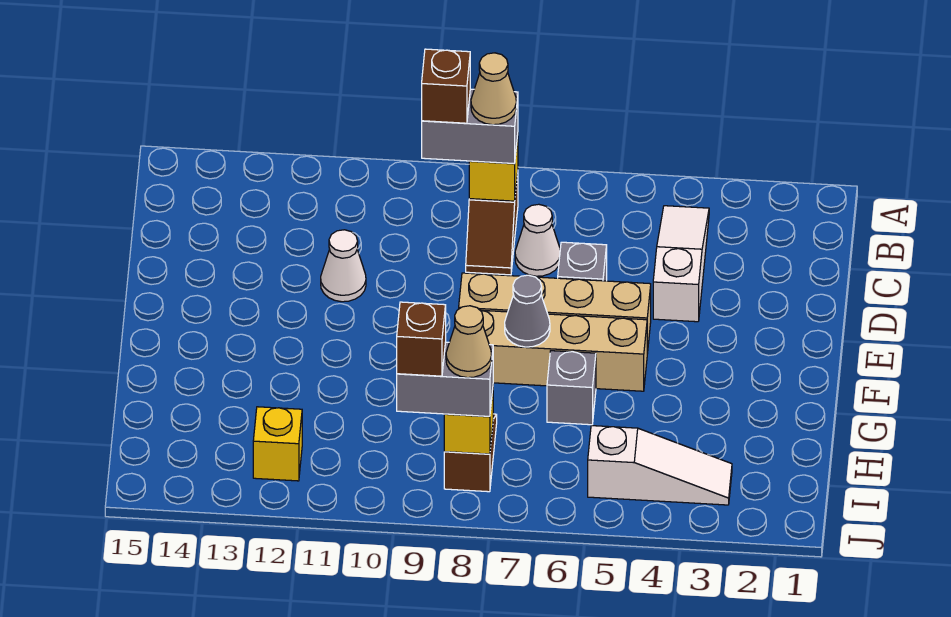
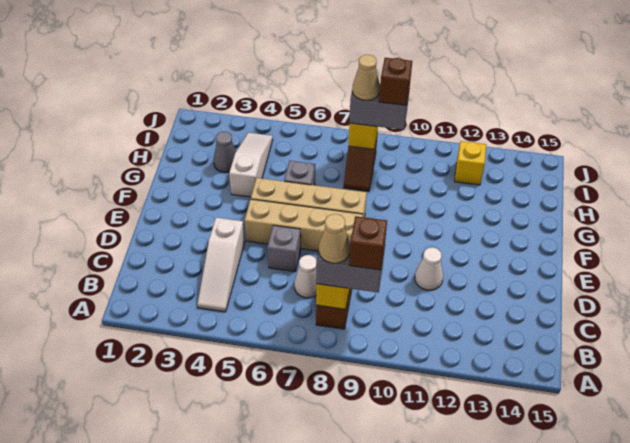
grey 1x1 cone [505,275,550,347] -> grey 1x1 cone moved to [214,132,236,172]
white 1x3 slope [588,426,732,505] -> white 1x3 slope turned to [229,133,273,197]

